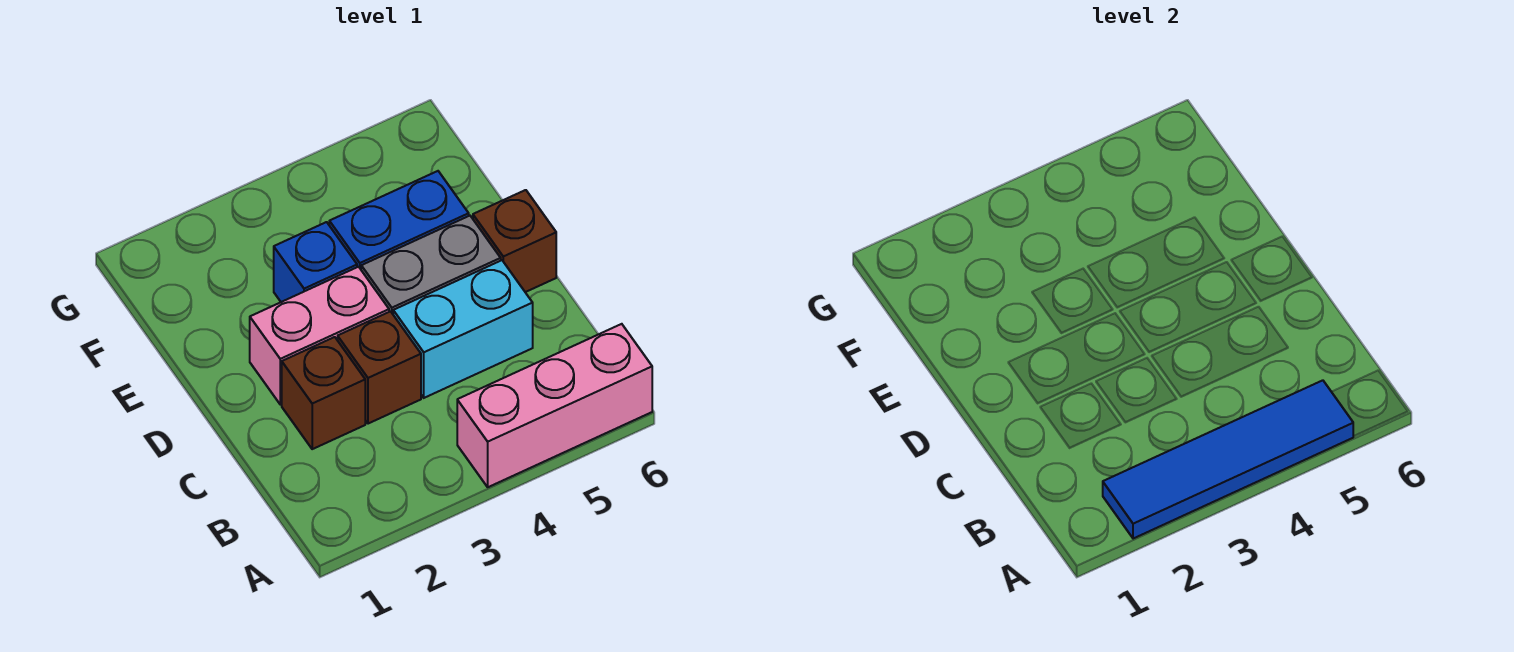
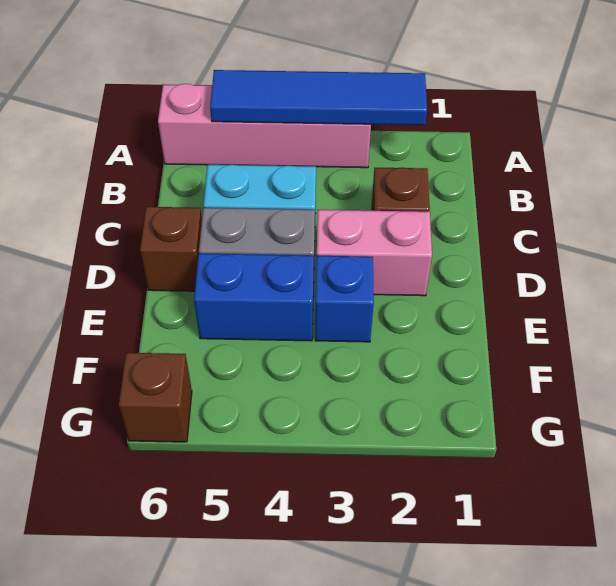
pink 1x3 brick [457,324,652,487] -> pink 1x4 brick [158,84,371,168]
brown 1x1 brick [338,311,421,424] -> brown 1x1 brick moved to [119,353,192,442]

